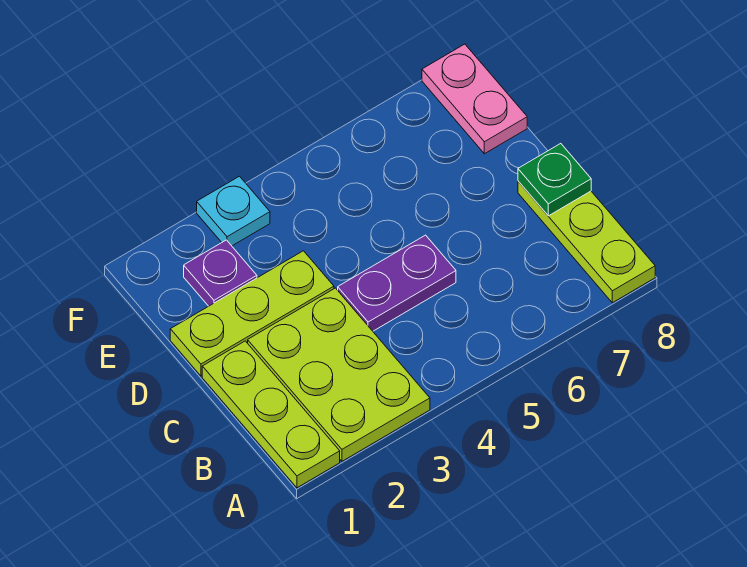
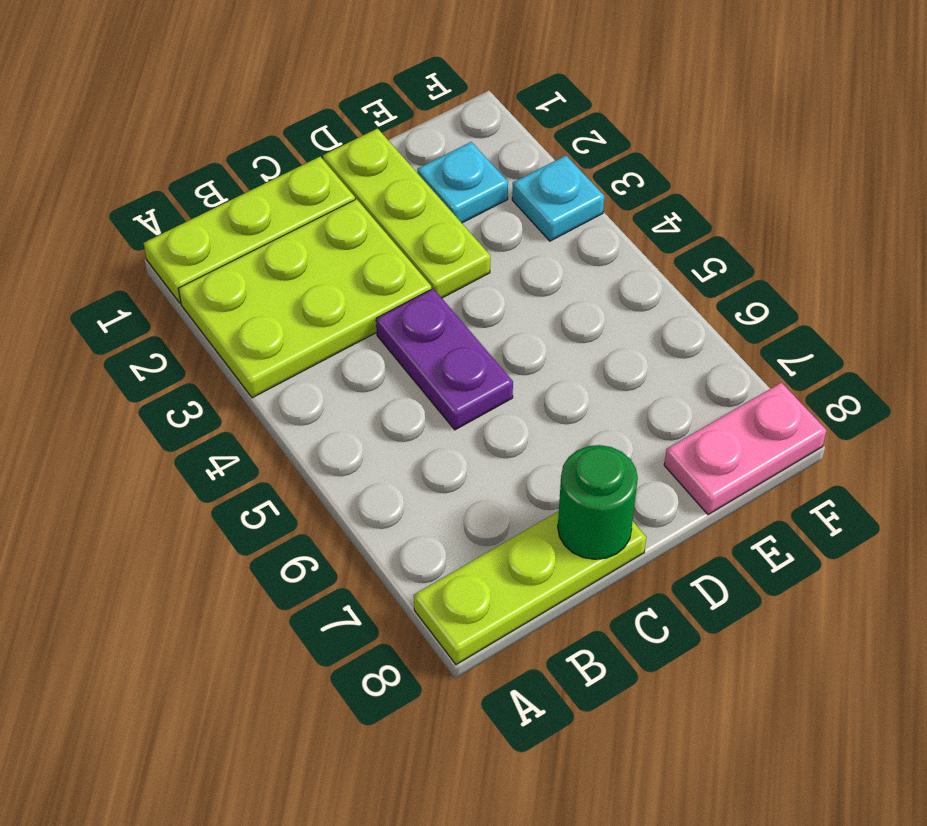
green 1x1 plate [518,144,591,216] -> green 1x1 round brick [558,445,638,559]
purple 1x1 plate [184,240,257,306] -> cyan 1x1 plate [417,142,508,223]

